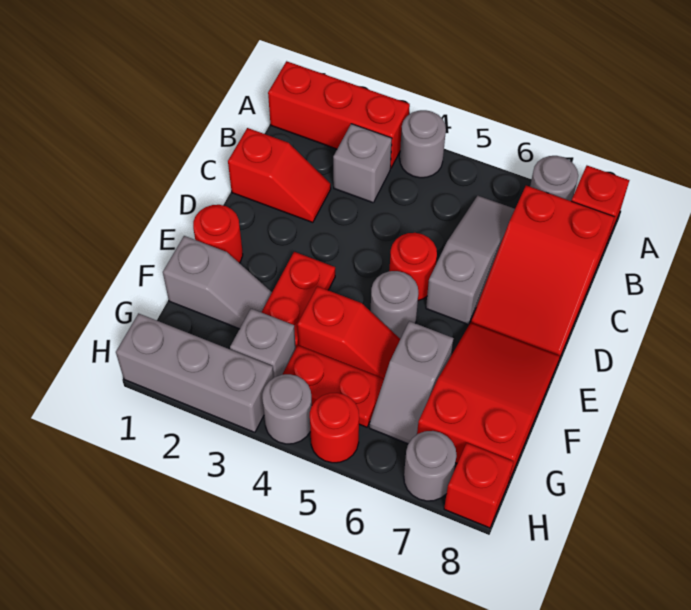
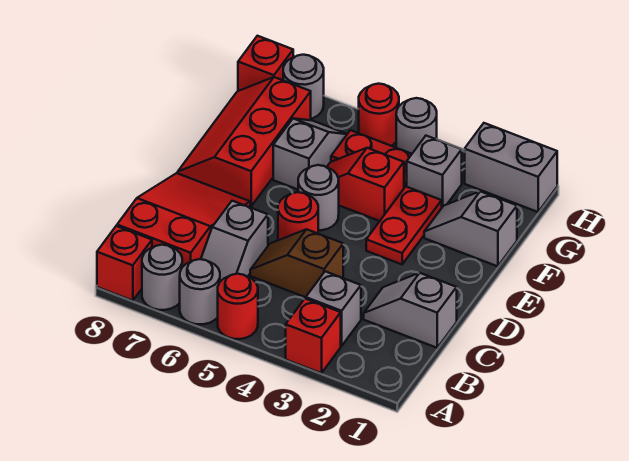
red 1x3 brick [268,61,410,168] -> red 1x1 brick [286,299,341,373]
grey 1x1 round brick [400,110,446,178] -> grey 1x1 round brick moved to [180,259,220,324]
grey 1x3 slope [426,196,515,324] -> grey 1x2 slope [201,201,268,282]
red 1x2 slope [228,128,331,222] -> grey 1x2 slope [364,273,457,348]
none -> brown 1x2 slope [250,229,343,297]
red 1x1 round brick [193,205,243,263] -> red 1x1 round brick moved to [218,274,258,339]
red 2x3 slope [417,323,560,483] -> red 2x3 slope turned to [178,77,311,206]
grey 1x3 brick [116,313,274,432] -> grey 1x2 brick [465,123,557,212]

